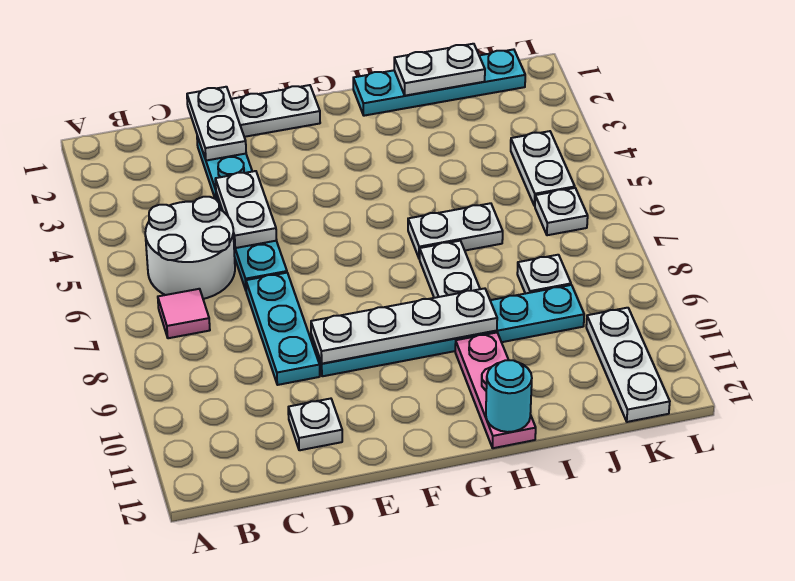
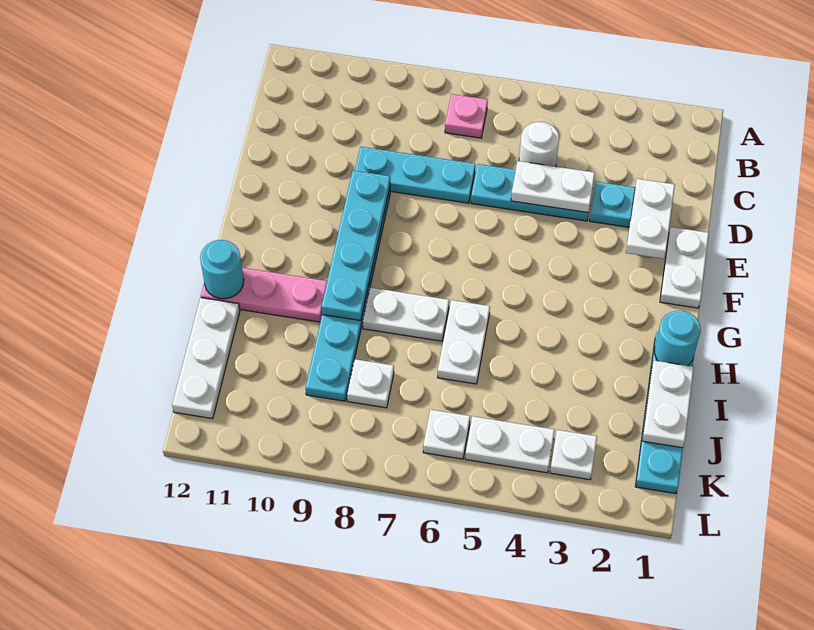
white 2x2 round brick [145,197,235,299] -> white 1x1 round brick [519,122,559,167]
pink 1x1 tile [158,289,210,338] -> pink 1x1 plate [445,94,488,138]
white 1x2 plate [187,87,246,161] -> white 1x2 plate turned to [626,179,675,259]
white 1x1 plate [288,399,342,450] -> white 1x1 plate moved to [550,430,597,480]
white 1x4 plate [311,288,497,364] -> cyan 1x4 plate [322,171,390,321]
none -> cyan 1x1 round brick [654,310,701,366]
white 1x3 plate [586,308,670,422] -> white 1x3 plate turned to [172,298,240,419]

